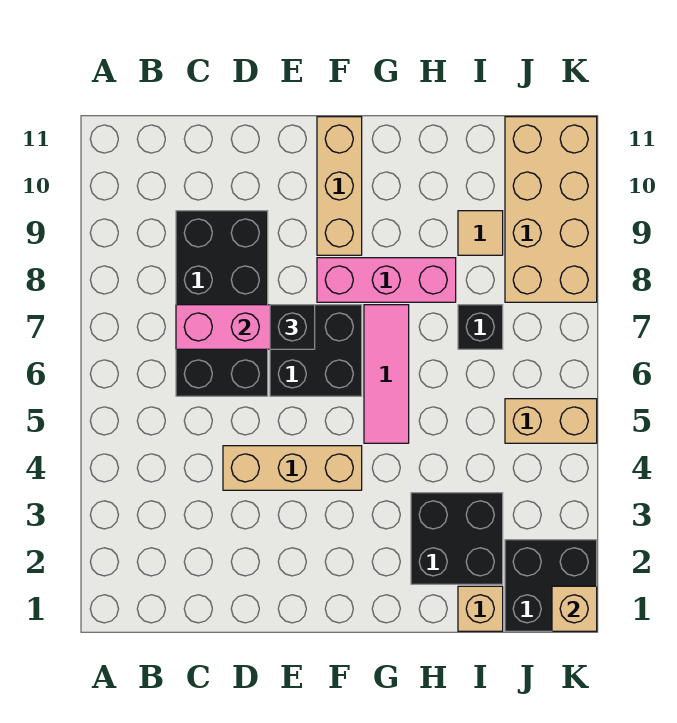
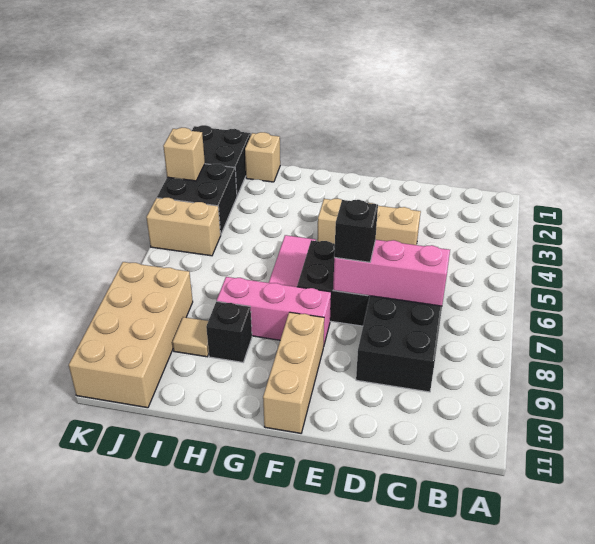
black 2x2 brick [411,493,503,584] -> black 2x2 brick moved to [157,164,237,235]
black 1x1 brick [458,305,503,349] -> black 1x1 brick moved to [206,301,252,362]
tan 1x1 brick [552,586,597,631] -> tan 1x1 brick moved to [163,128,205,181]

